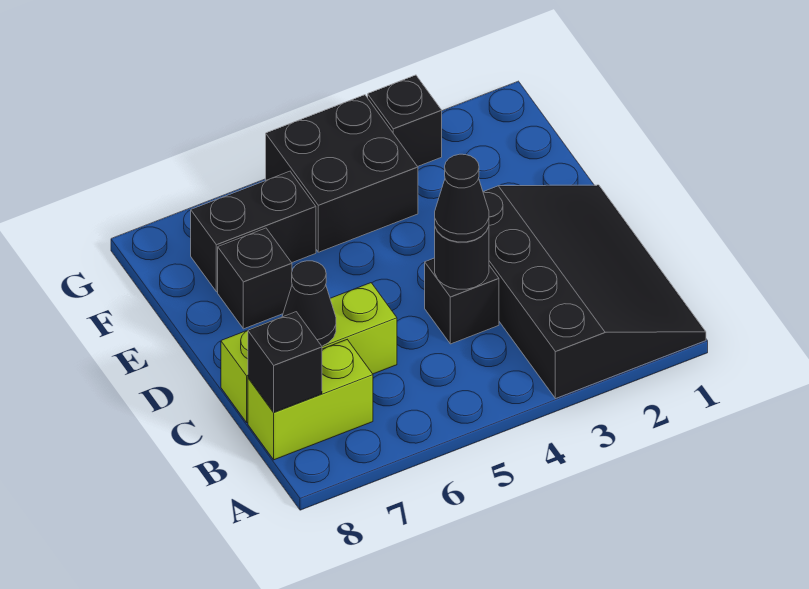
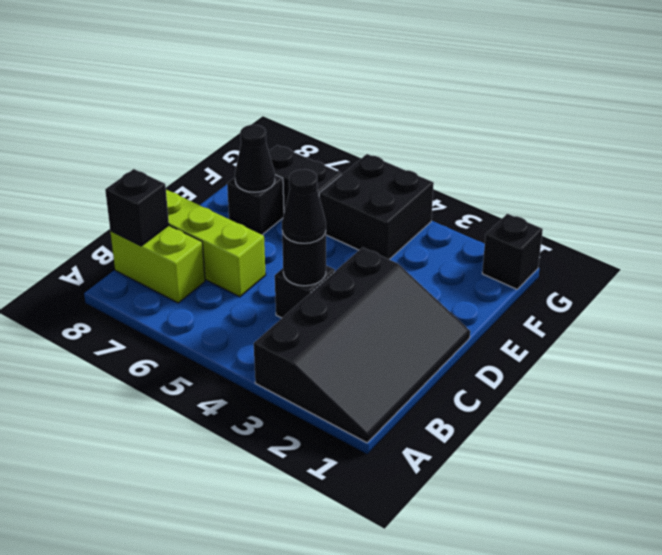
black 1x1 cone [282,261,336,346] -> black 1x1 cone moved to [235,125,275,192]
black 1x1 brick [368,75,442,166] -> black 1x1 brick moved to [482,214,543,289]

